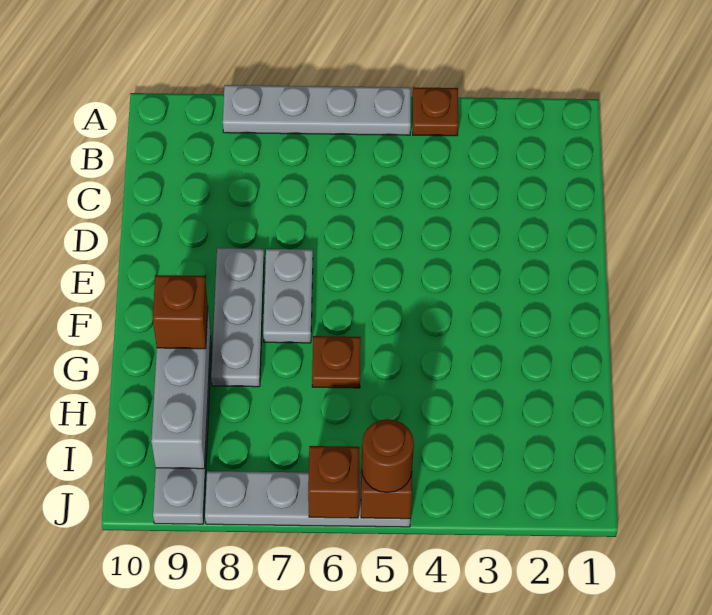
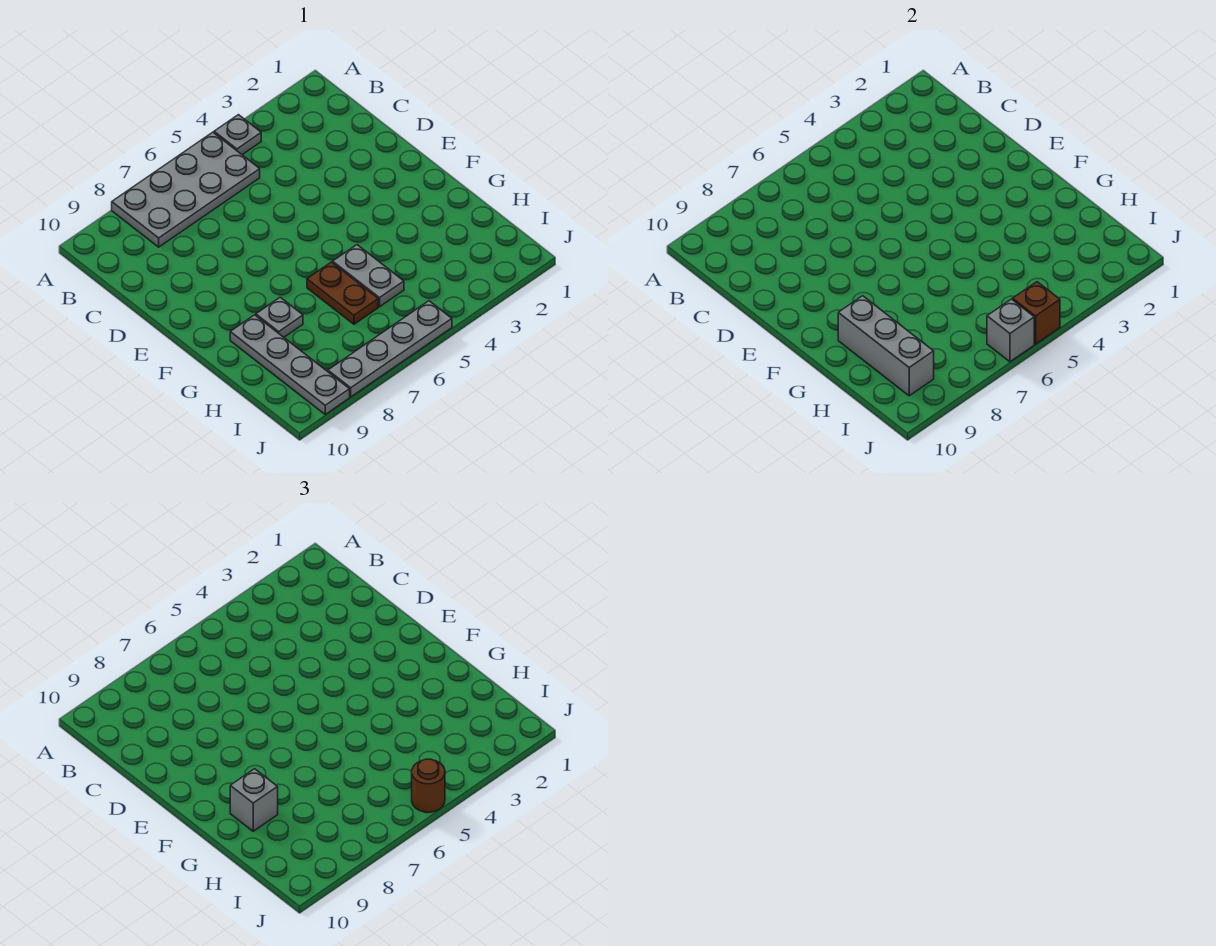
brown 1x1 plate [413,87,458,136] -> grey 1x1 plate [214,115,261,155]
grey 1x4 plate [223,85,411,135] -> grey 2x4 plate [112,132,260,247]
grey 1x2 plate [263,249,313,343] -> grey 1x2 plate moved to [333,245,404,307]
grey 1x3 plate [211,248,264,387] -> grey 1x1 plate [256,297,303,337]
brown 1x1 plate [312,336,361,388] -> brown 1x2 plate [307,262,378,324]
brown 1x1 brick [153,275,208,349] -> grey 1x1 brick [230,769,278,831]
brown 1x1 brick [308,446,359,518] -> grey 1x1 brick [987,299,1034,362]

